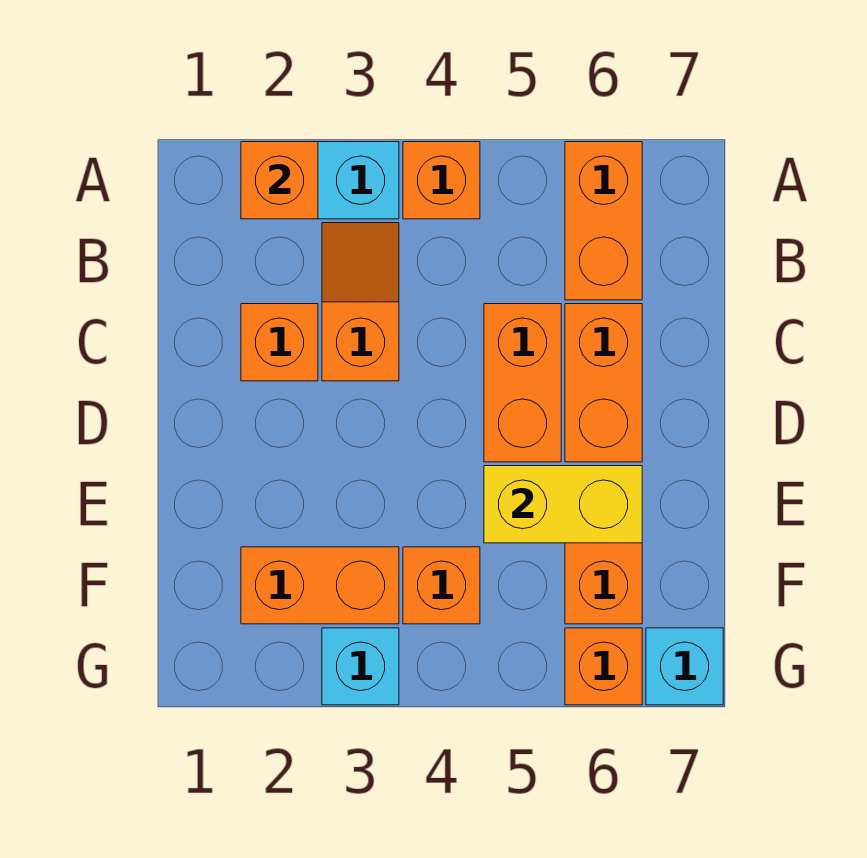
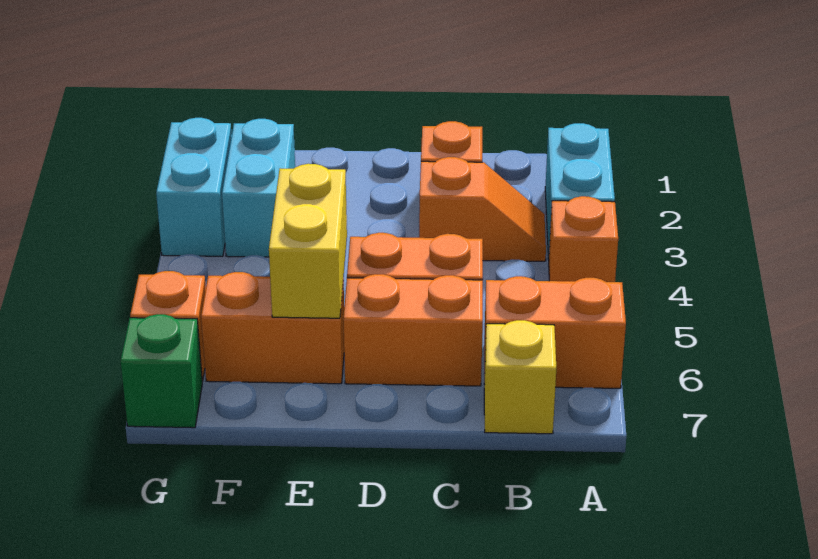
orange 1x1 brick [241,142,318,219] -> none
none -> yellow 1x1 brick [484,320,556,434]
orange 1x2 brick [241,547,399,624] -> cyan 1x2 brick [222,119,295,257]
orange 1x1 brick [403,547,480,624] -> none
cyan 1x1 brick [322,628,399,705] -> cyan 1x2 brick [156,118,232,256]
cyan 1x1 brick [646,628,723,705] -> green 1x1 brick [120,314,202,428]

